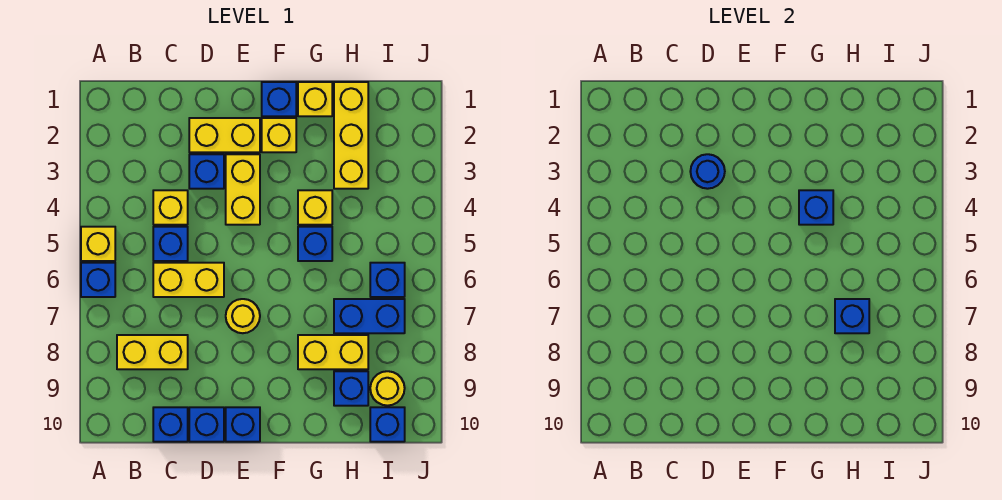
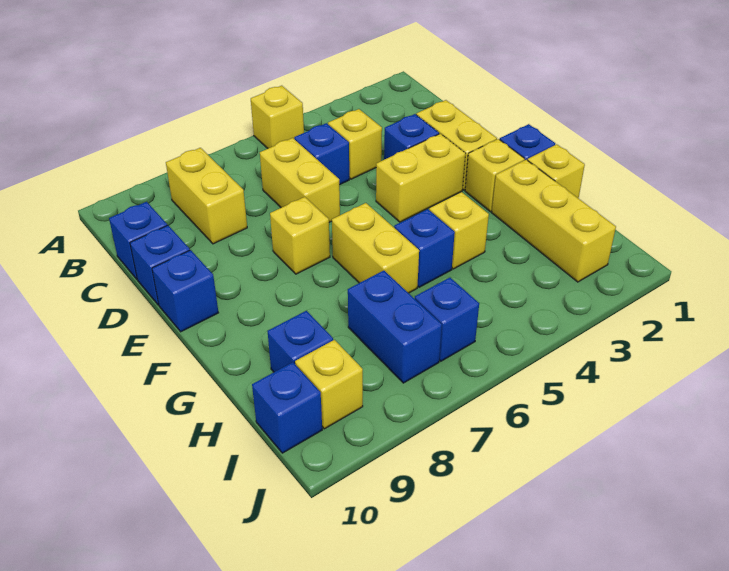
blue 1x1 brick [81,263,115,297] -> none
blue 1x1 round brick [690,154,725,189] -> none
yellow 1x1 round brick [226,299,260,333] -> yellow 1x1 brick [270,197,330,274]
blue 1x1 brick [799,190,833,225] -> none
yellow 1x2 brick [298,335,368,369] -> yellow 1x2 brick moved to [332,203,419,293]
yellow 1x3 brick [334,82,368,189] -> yellow 1x3 brick turned to [492,160,616,282]
blue 1x1 brick [835,299,869,333] -> none
yellow 1x1 round brick [370,371,405,406] -> yellow 1x1 brick [295,340,363,429]

